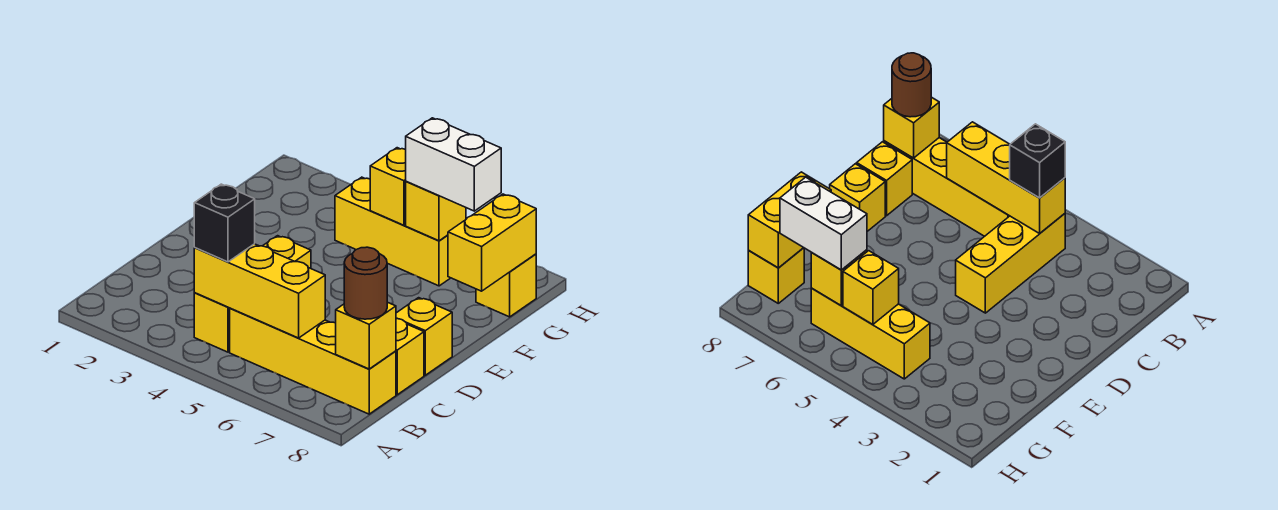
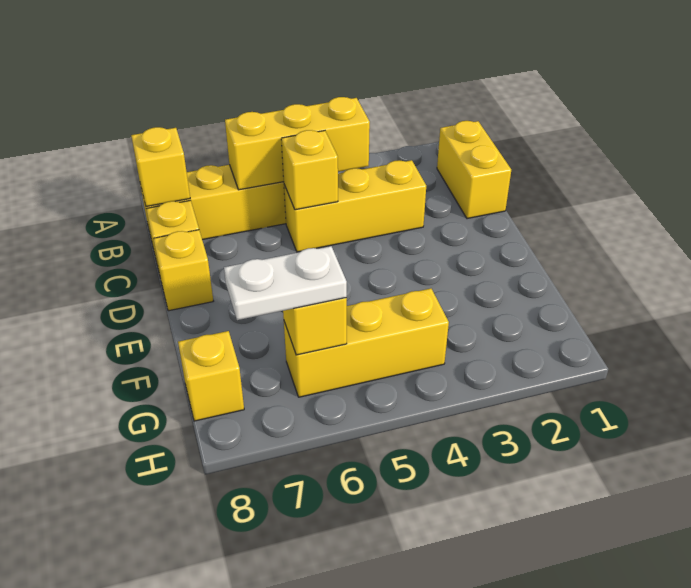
yellow 1x3 brick [194,236,311,352] -> yellow 1x3 brick turned to [284,160,426,252]
black 1x1 brick [194,184,255,262] -> none
brown 1x1 round brick [344,247,387,319] -> none
yellow 1x2 brick [448,194,536,291] -> yellow 1x2 brick moved to [437,121,511,219]
yellow 1x1 brick [370,148,406,225] -> yellow 1x1 brick moved to [281,130,338,210]
white 1x2 brick [406,118,501,211] -> white 1x2 plate [224,246,347,320]

